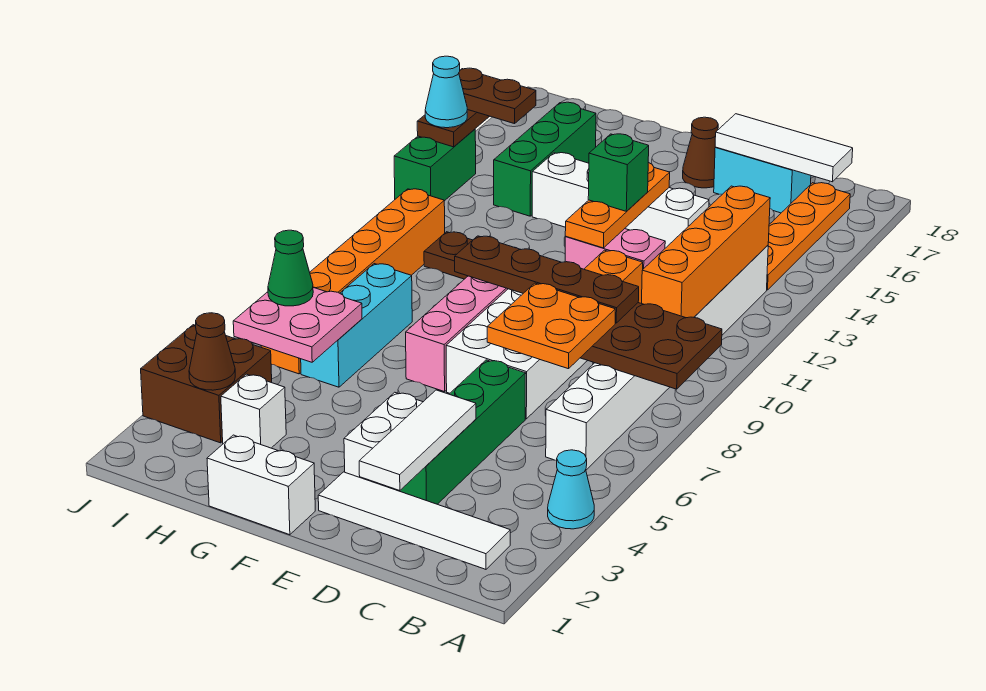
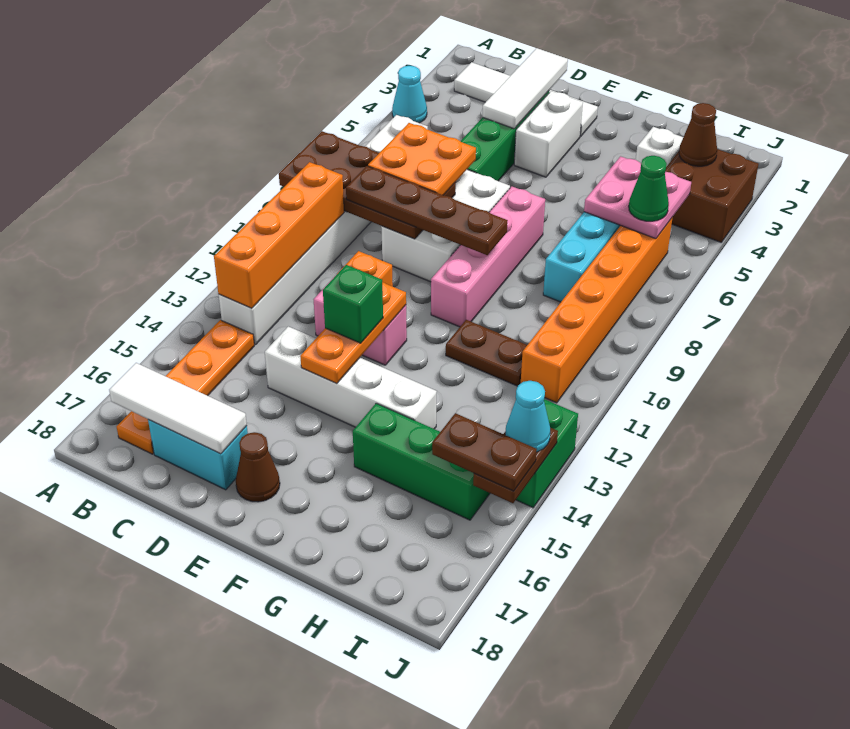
white 1x2 brick [207,435,315,535] -> none
green 1x3 brick [494,102,596,216] -> green 1x3 brick turned to [353,403,490,520]

